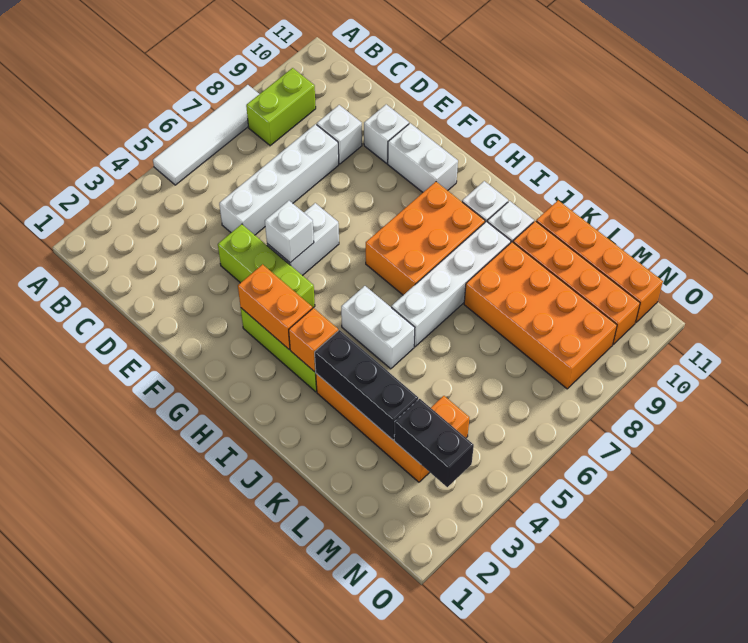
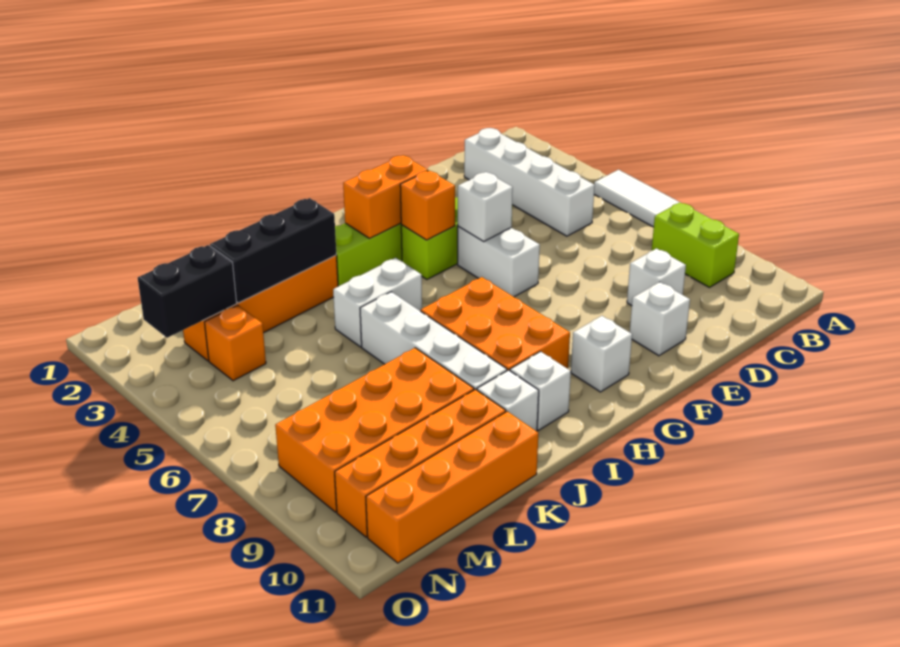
white 1x4 brick [219,124,339,235] -> white 1x4 brick moved to [464,128,595,236]
white 1x2 brick [388,123,458,192] -> white 1x1 brick [571,316,632,392]
orange 1x1 brick [289,308,338,372] -> orange 1x1 brick moved to [400,170,455,240]

